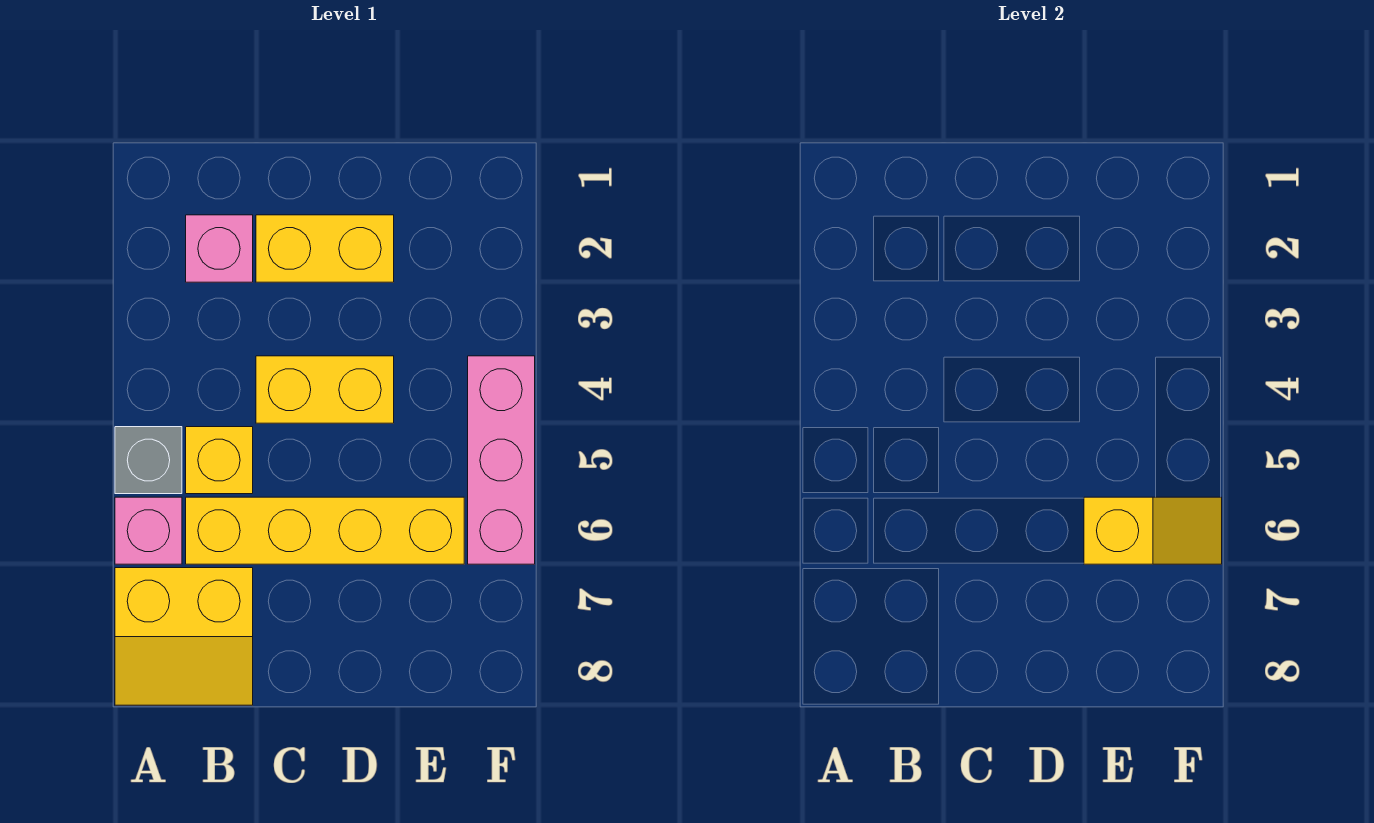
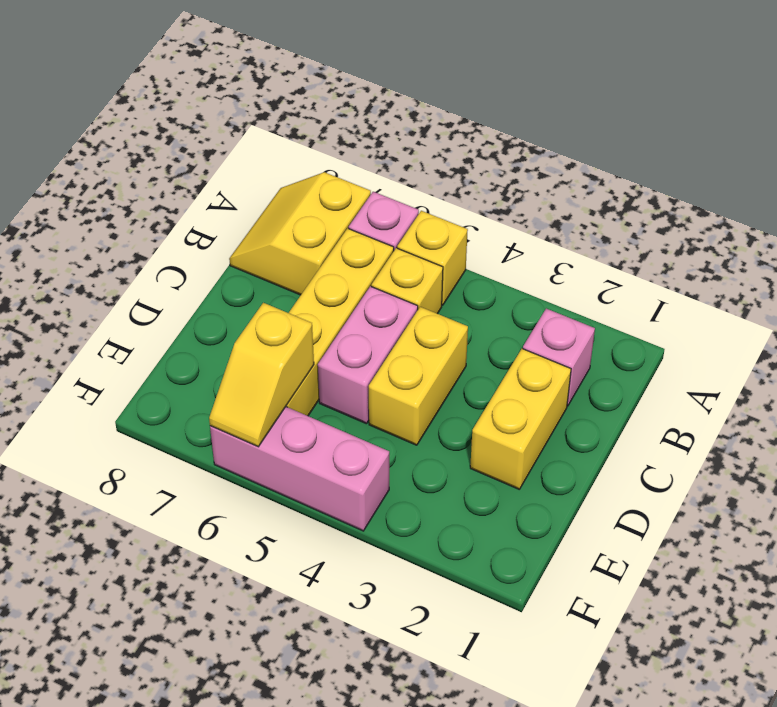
grey 1x1 brick [115,427,182,494] -> yellow 1x1 brick [397,211,468,305]
none -> pink 1x2 brick [318,286,418,424]

